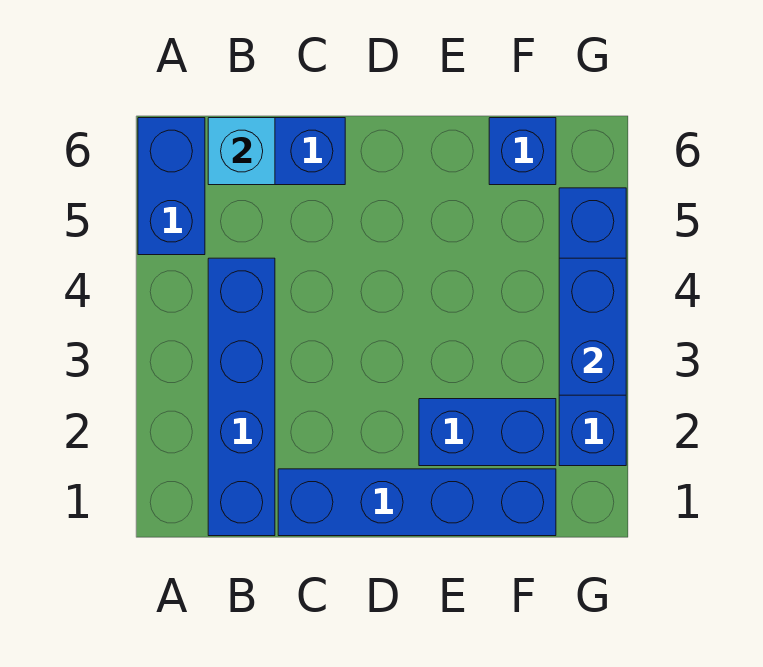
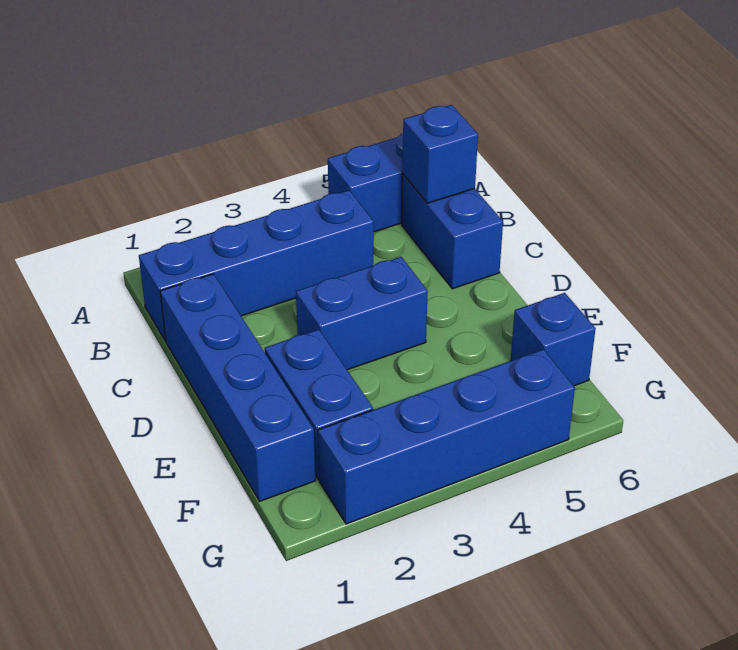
cyan 1x1 brick [208,118,275,185] -> blue 1x1 brick [402,105,478,203]
blue 1x2 brick [559,258,626,395] -> blue 1x2 brick moved to [296,257,428,370]

